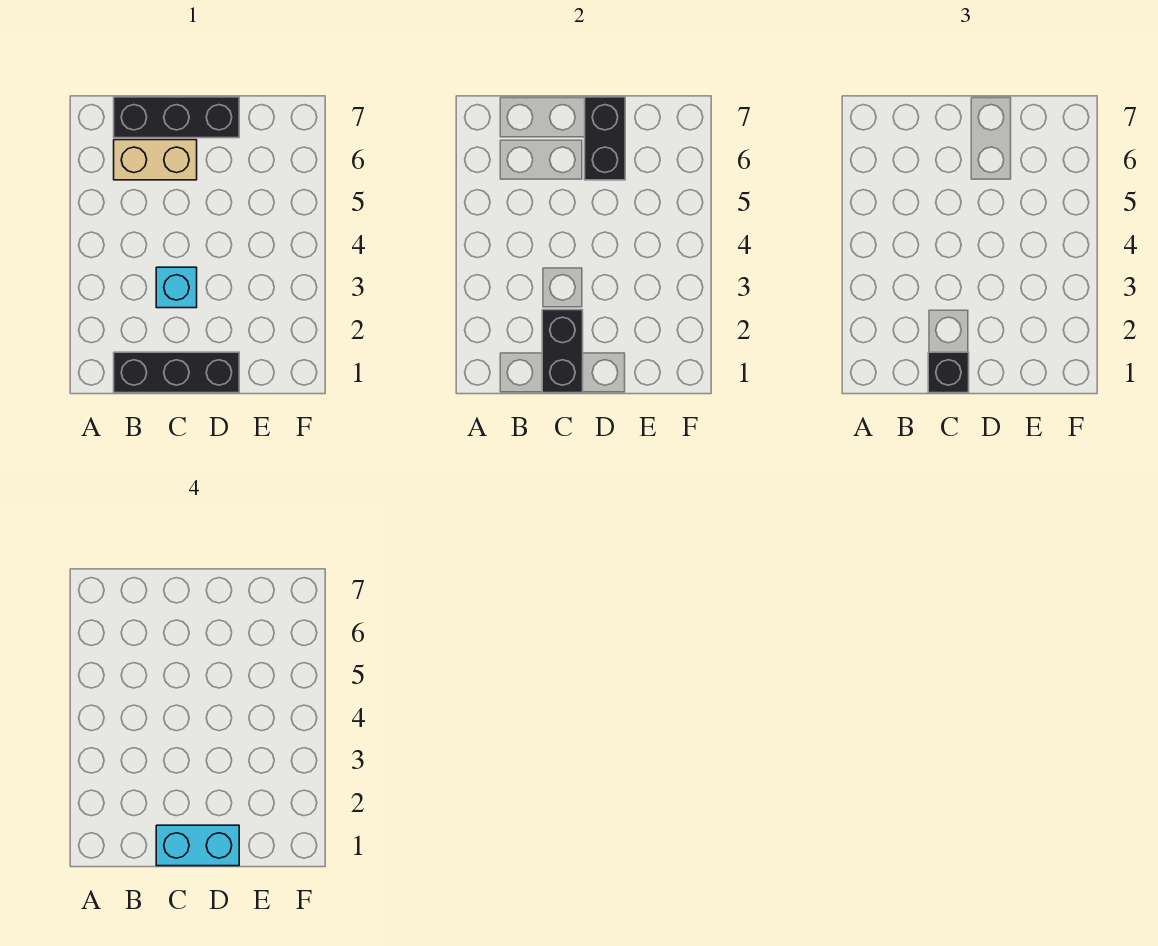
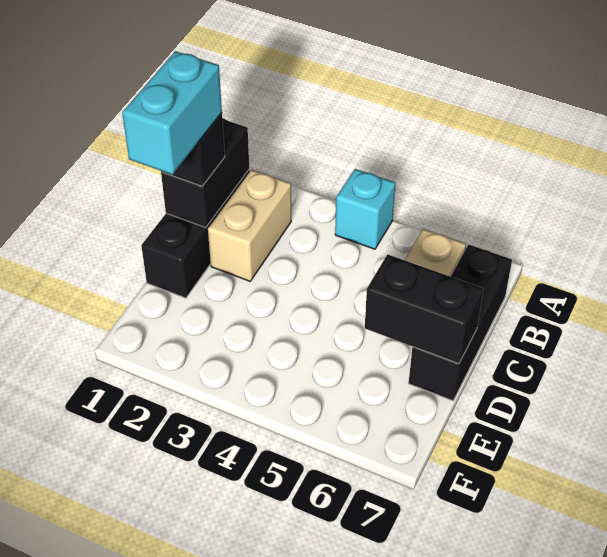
none -> tan 1x2 brick [208,170,291,281]
black 1x2 brick [542,310,583,393] -> black 1x2 brick turned to [161,118,249,227]
cyan 1x1 brick [156,267,197,308] -> cyan 1x1 brick moved to [335,169,395,249]

